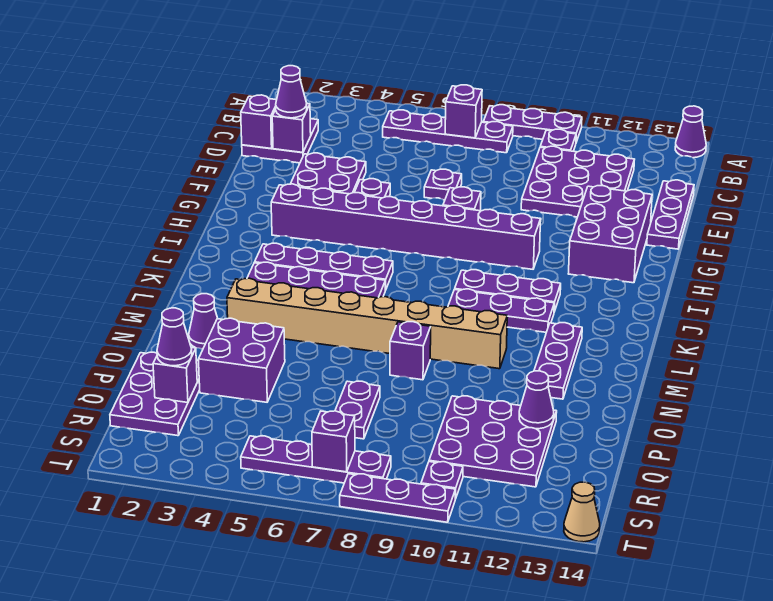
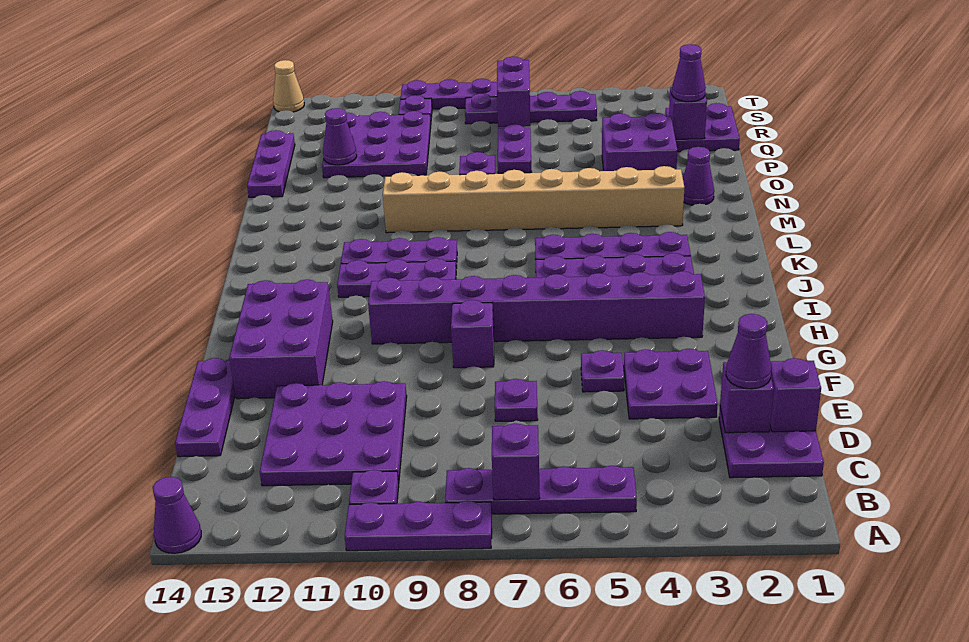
purple 1x3 plate [534,323,582,399] -> purple 1x3 plate moved to [247,130,295,197]
purple 2x3 plate [110,352,200,436] -> purple 2x2 plate [665,103,740,152]
purple 1x1 brick [312,411,355,472] -> purple 1x2 brick [497,57,530,127]

